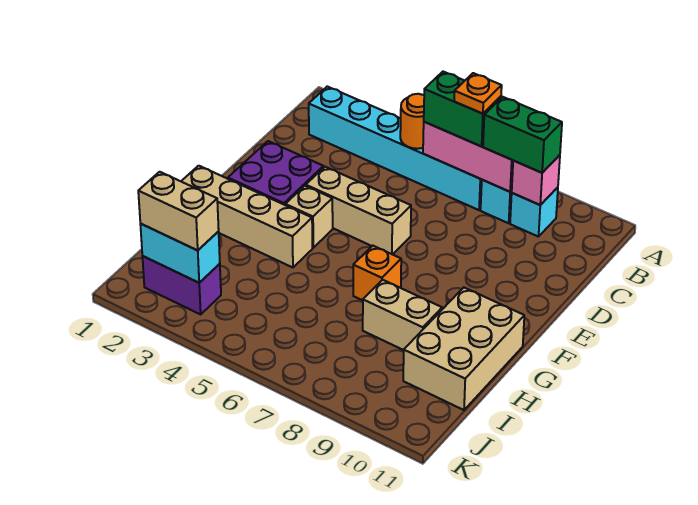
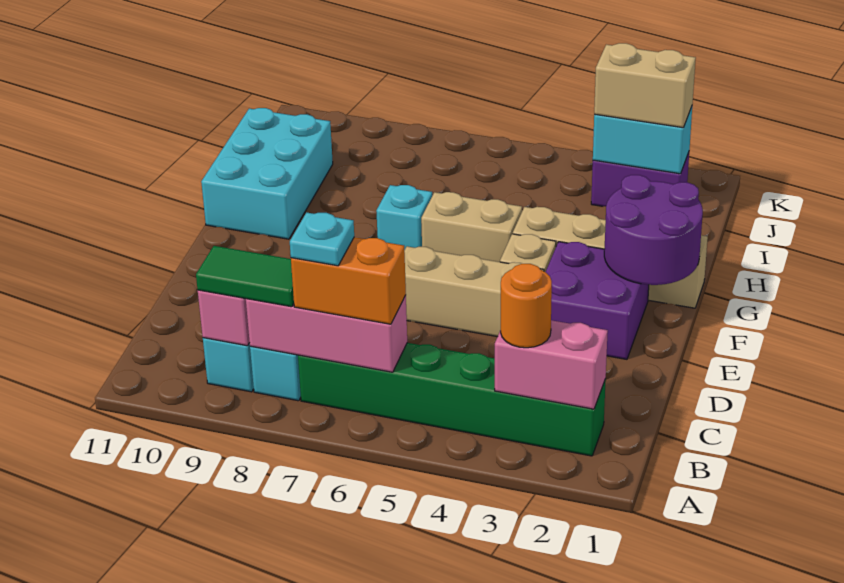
cyan 1x6 brick [309,87,482,210] -> green 1x6 brick [298,343,606,456]
none -> pink 1x2 brick [495,320,608,409]
orange 1x1 round brick [400,94,424,149] -> orange 1x1 round brick moved to [501,264,552,348]
green 1x2 brick [424,72,501,146] -> orange 1x2 brick [291,237,406,324]
orange 1x1 plate [454,73,502,114] -> cyan 1x1 plate [290,212,354,266]
green 1x2 brick [483,97,562,173] -> green 1x2 tile [196,246,294,307]
none -> purple 2x2 round brick [604,175,703,285]
orange 1x1 brick [353,246,401,300] -> cyan 1x1 brick [376,185,432,250]
tan 2x3 brick [403,287,524,410] -> cyan 2x3 brick [201,108,333,239]
tan 1x2 brick [363,280,442,350] -> tan 1x2 brick moved to [421,192,522,262]

